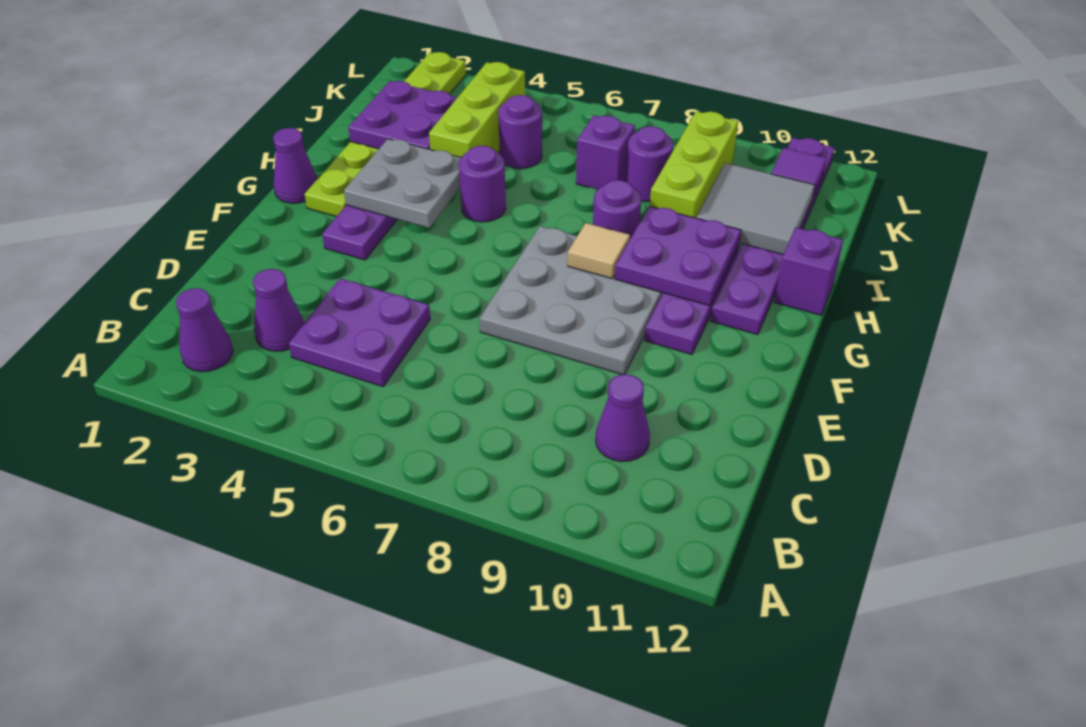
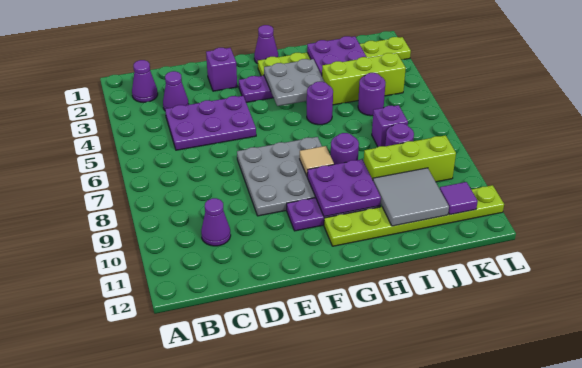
purple 2x2 plate [289,279,430,387] -> purple 2x3 plate [165,96,256,150]
purple 1x6 plate [711,138,834,335] -> lime 1x6 plate [324,185,504,246]
purple 1x1 brick [774,228,843,315] -> purple 1x1 brick moved to [206,48,237,91]

